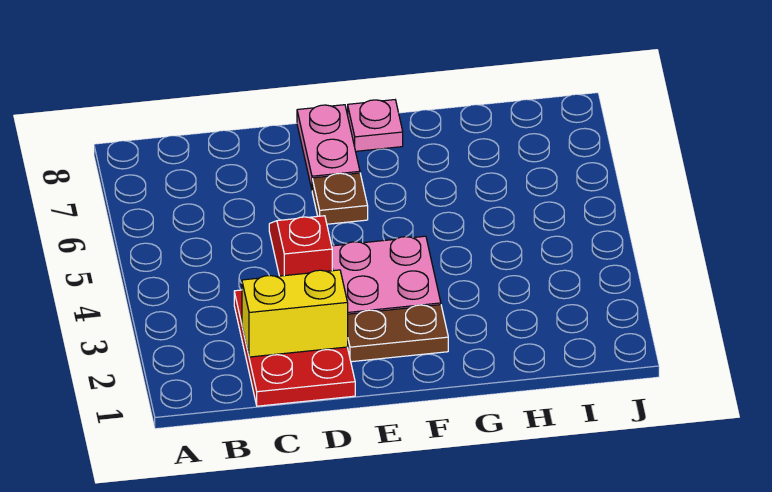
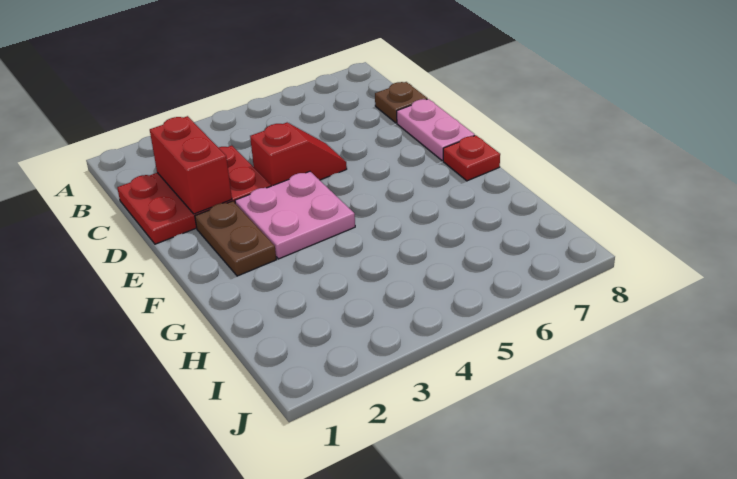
yellow 1x2 brick [242,270,348,357] -> red 1x2 brick [150,116,232,214]
brown 1x1 plate [312,173,368,224] -> brown 1x1 plate moved to [375,82,427,123]
pink 1x2 plate [297,105,360,189] -> pink 1x2 plate turned to [397,99,475,161]
pink 1x1 plate [348,100,403,151] -> red 1x1 plate [443,135,500,181]

